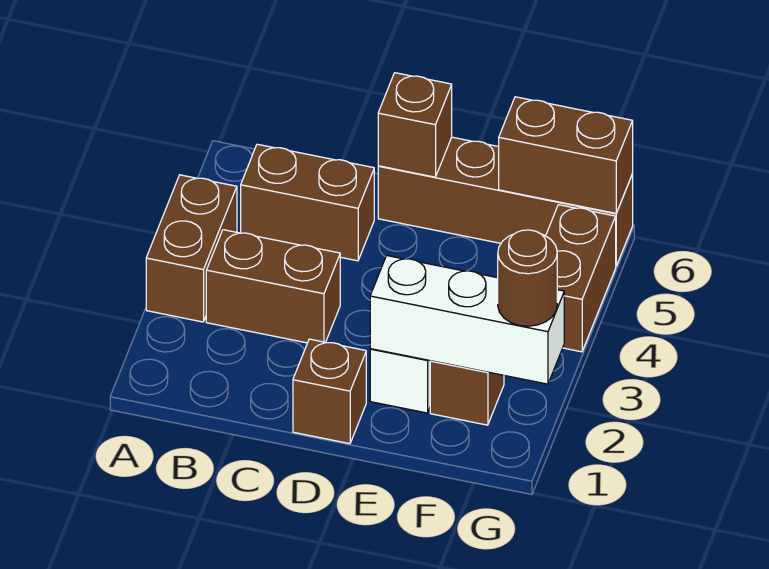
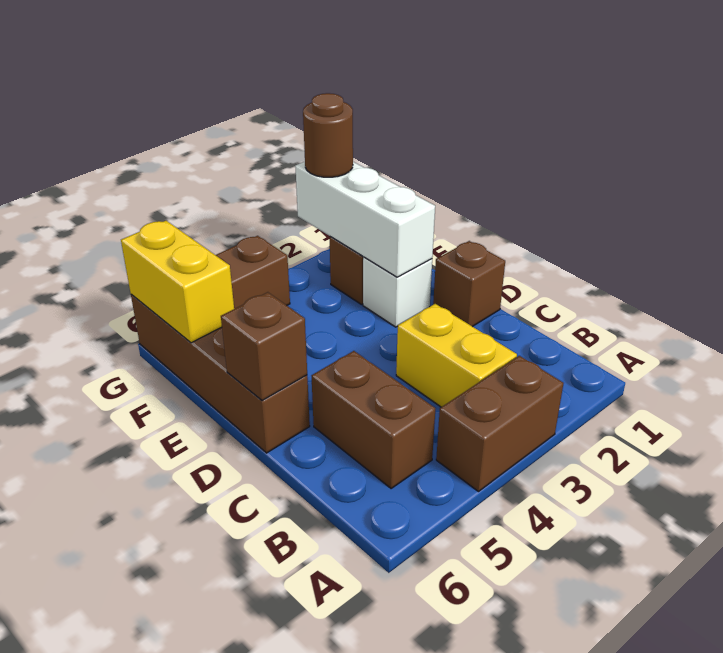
brown 1x2 brick [206,230,340,343] -> yellow 1x2 brick [396,304,517,407]
brown 1x2 brick [499,97,633,213] -> yellow 1x2 brick [121,221,234,343]

